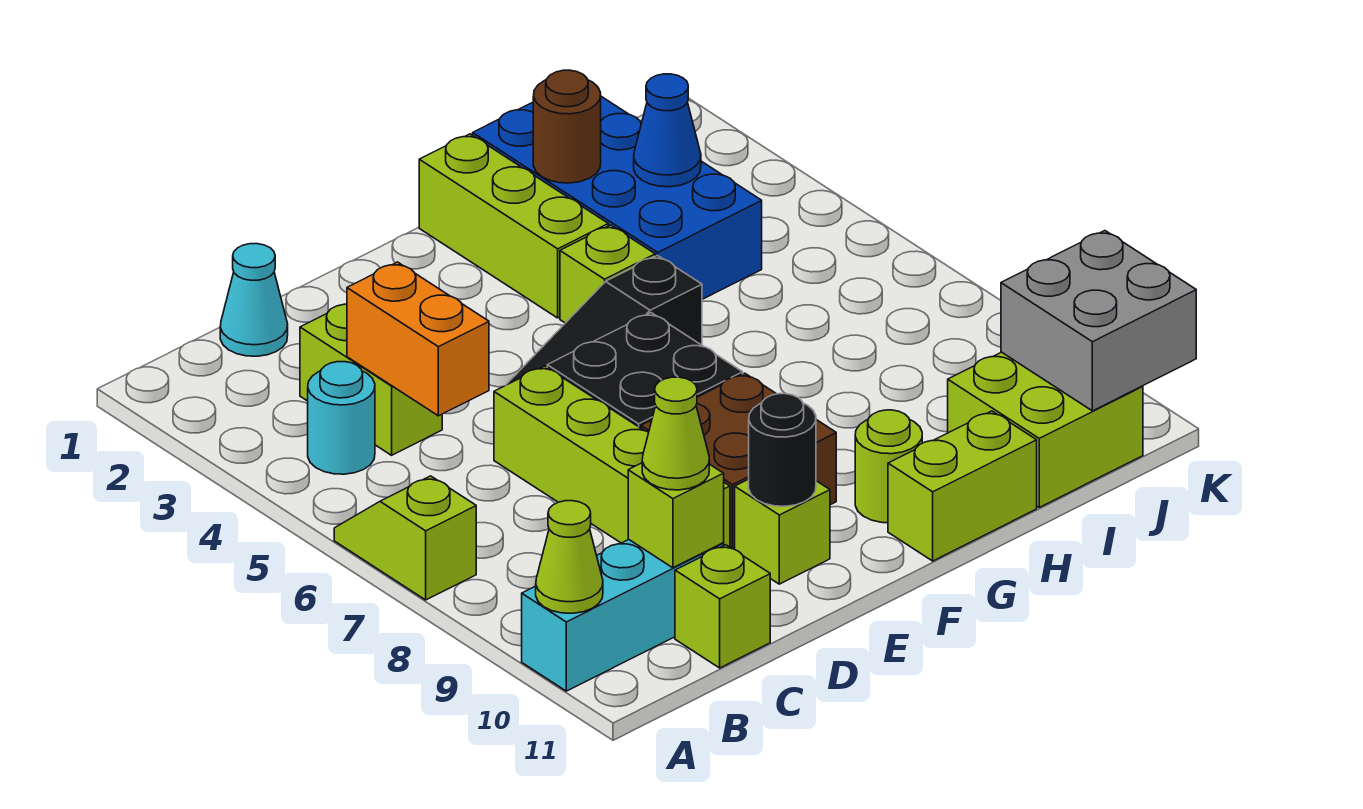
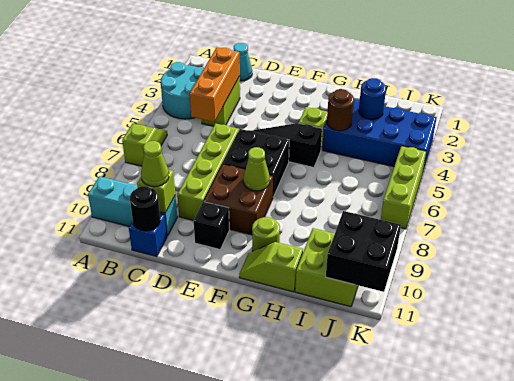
lime 1x1 cone [536,501,603,613] -> lime 1x1 cone moved to [243,147,270,191]
cyan 1x1 round brick [308,362,375,474] -> cyan 2x2 round brick [161,62,205,119]
orange 1x2 brick [347,262,489,416] -> orange 1x3 brick [190,47,240,122]
lime 1x1 brick [675,545,770,668] -> blue 1x1 brick [129,213,167,257]
lime 1x1 brick [735,479,830,584] -> black 1x1 brick [194,202,229,249]
black 1x1 round brick [749,394,816,506] -> black 1x1 round brick moved to [130,186,161,231]
lime 1x3 brick [419,134,608,318] -> lime 1x3 brick moved to [381,146,426,229]
lime 1x2 brick [888,411,1037,561] -> lime 1x2 slope [239,242,303,292]
blue 2x4 brick [473,97,762,299] -> blue 2x4 brick turned to [322,100,437,170]
brown 1x1 round brick [533,70,601,183] -> brown 1x1 round brick moved to [327,89,354,131]
blue 1x1 cone [634,74,701,187] -> blue 1x1 round brick [359,78,386,120]
grey 2x2 brick [1001,231,1196,411] -> black 2x2 brick [326,211,401,292]

